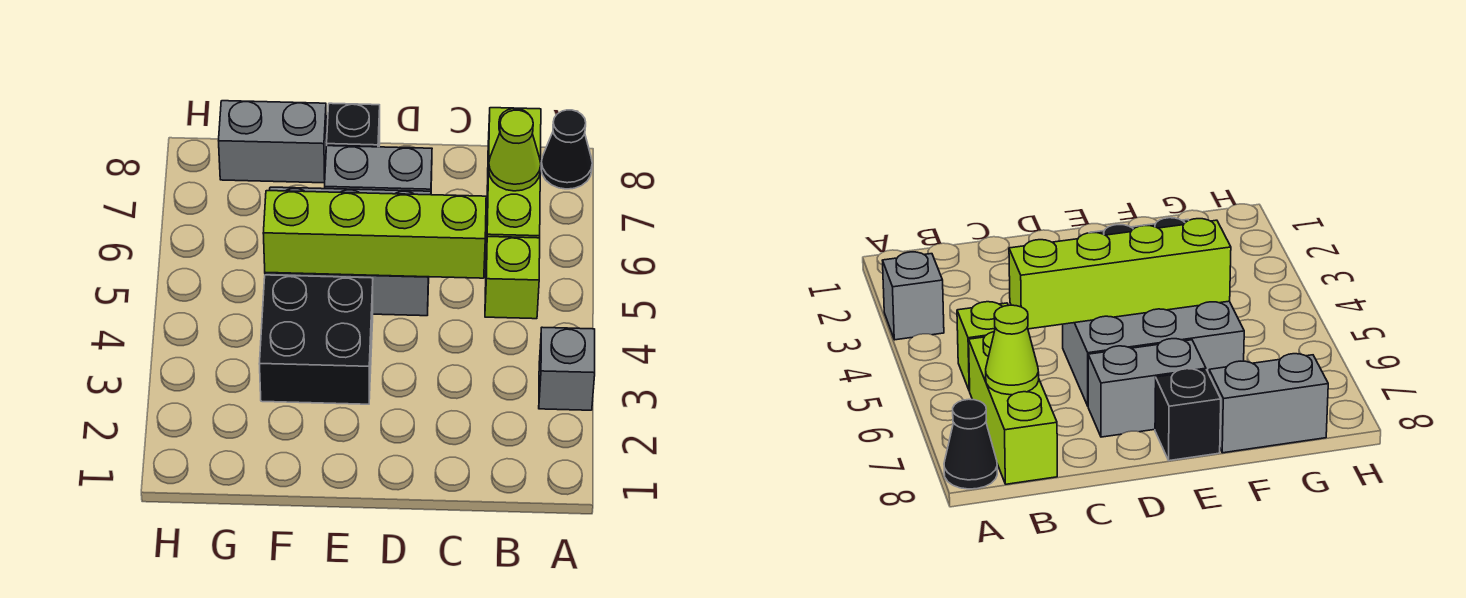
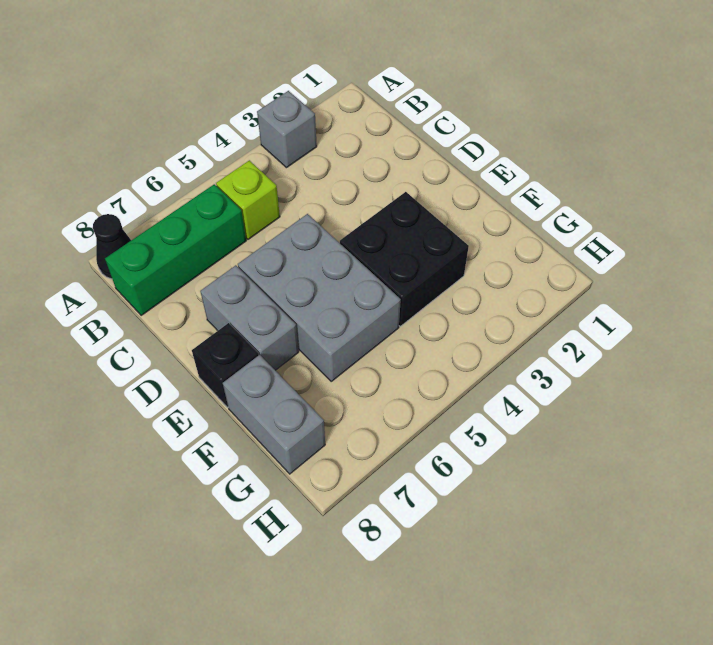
lime 1x3 brick [486,108,541,256] -> green 1x3 brick [105,184,246,316]
lime 1x1 cone [489,110,541,191] -> none
lime 1x4 brick [263,191,486,278] -> none

